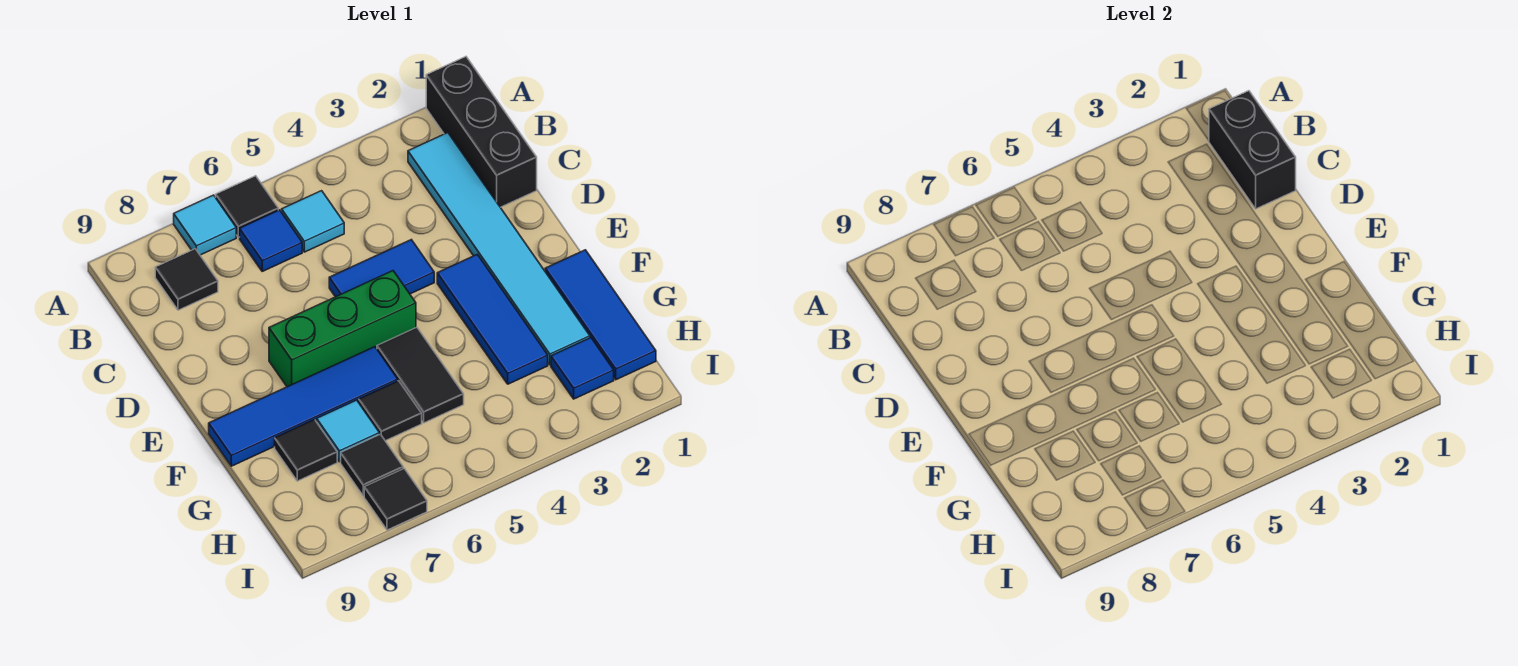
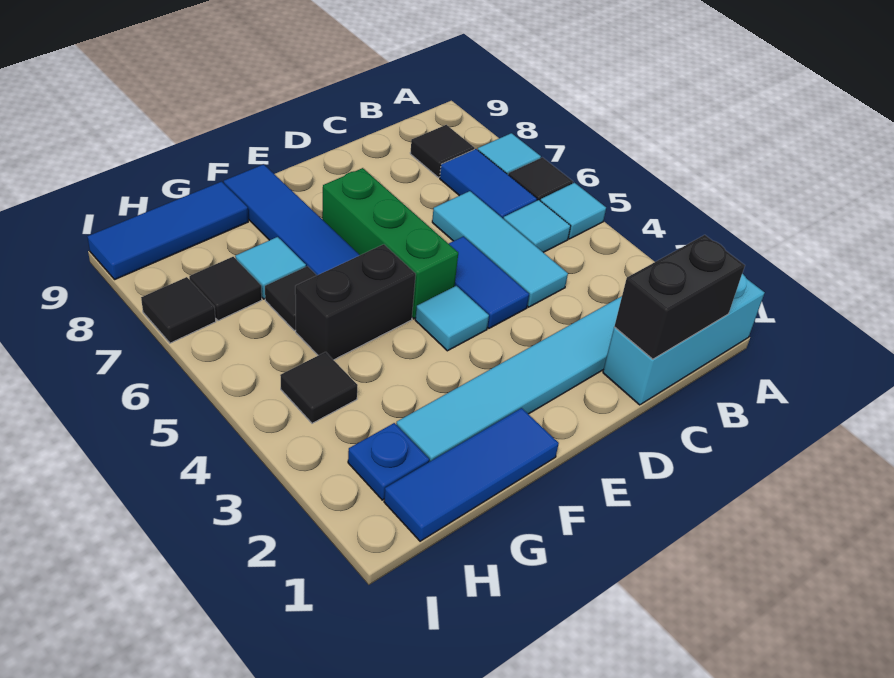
black 1x3 brick [426,57,537,207] -> cyan 1x3 brick [603,273,765,405]
none -> cyan 1x1 tile [540,183,606,239]
blue 1x1 tile [240,210,302,271] -> blue 1x2 tile [440,149,537,218]
none -> cyan 1x3 tile [432,191,568,307]
blue 1x3 tile [437,255,548,384] -> blue 1x3 tile moved to [87,182,248,279]
none -> cyan 1x1 tile [415,286,489,351]
black 1x2 tile [377,327,464,423] -> black 1x2 brick [295,244,416,360]
black 1x1 tile [275,420,337,481] -> black 1x1 tile moved to [280,352,358,423]
blue 1x1 tile [551,338,614,399] -> blue 1x1 plate [348,423,429,500]

